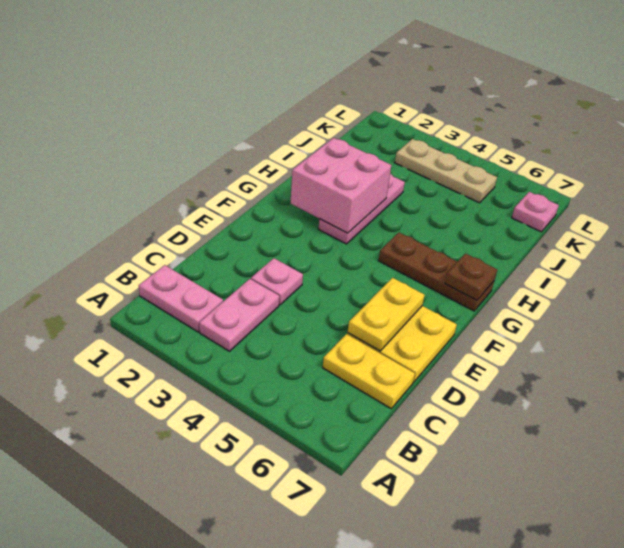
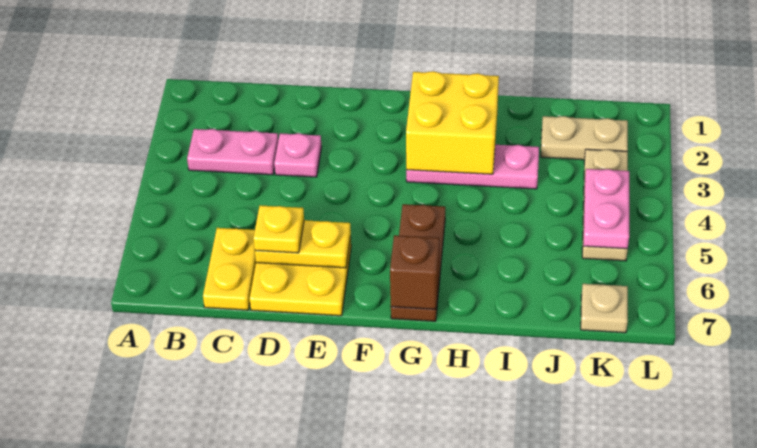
pink 1x2 plate [139,265,223,332] -> pink 1x2 plate moved to [583,169,629,249]
none -> yellow 1x1 plate [253,205,304,253]
pink 2x2 brick [291,138,391,233] -> yellow 2x2 brick [406,71,499,174]
brown 1x1 plate [445,254,497,300] -> brown 1x1 brick [390,235,439,309]
none -> tan 1x2 plate [541,116,628,160]
pink 1x1 plate [512,192,559,232] -> tan 1x1 plate [581,284,628,333]

